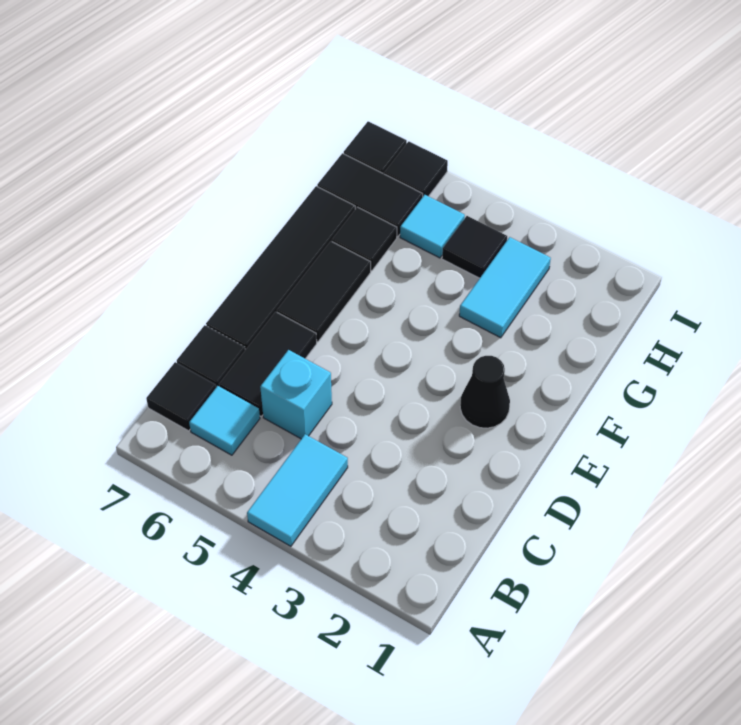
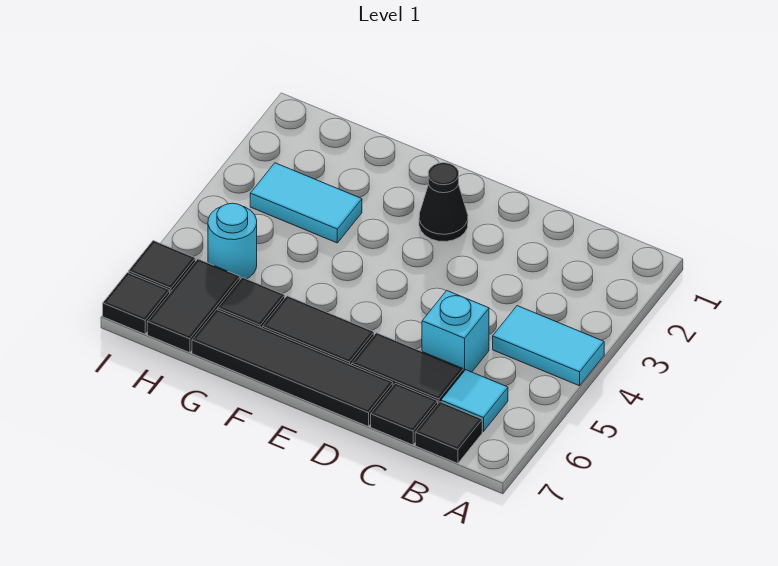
black 1x1 tile [442,216,507,278] -> none
cyan 1x1 tile [400,195,465,258] -> cyan 1x1 round brick [208,203,257,280]

